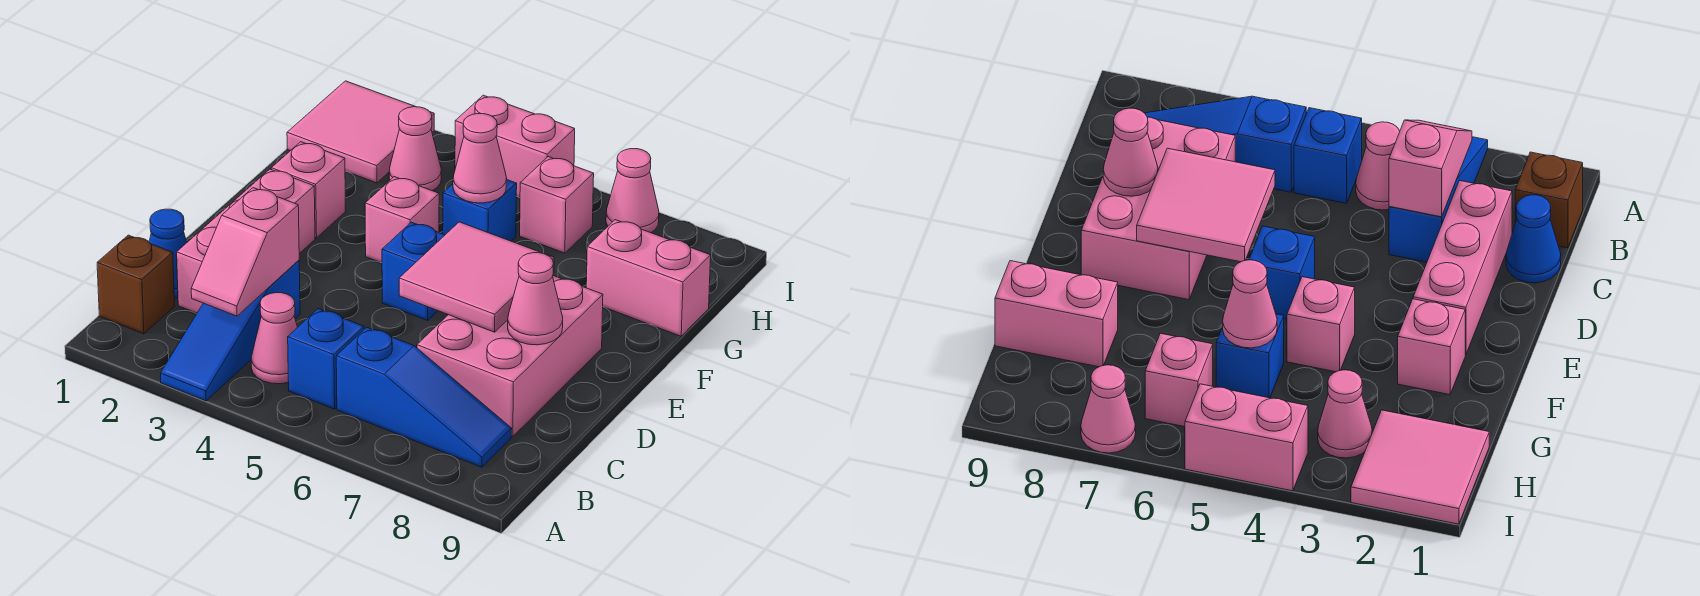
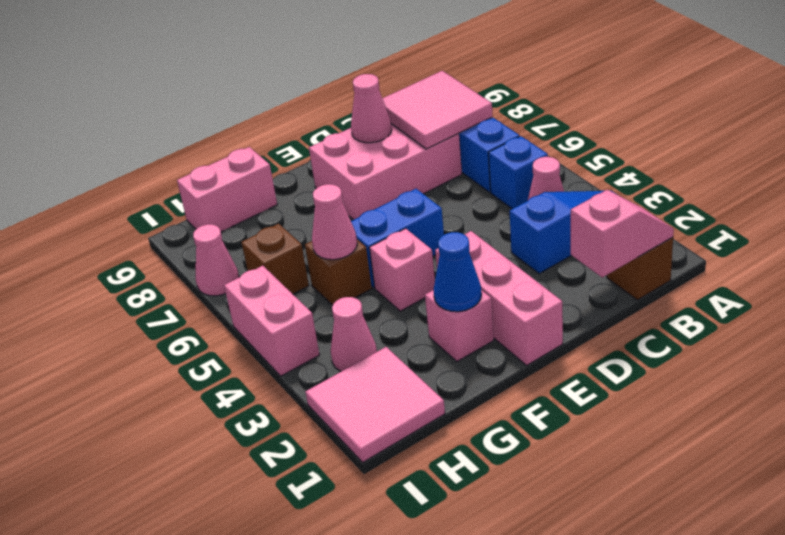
pink 1x2 slope [191,188,299,316] -> pink 1x2 slope moved to [571,190,674,277]
blue 1x1 cone [149,209,187,298] -> blue 1x1 cone moved to [433,232,482,312]
pink 1x3 brick [177,169,315,313] -> pink 1x3 brick turned to [435,231,563,365]
pink 2x2 tile [399,222,554,332] -> pink 2x2 tile moved to [382,71,493,149]
blue 1x1 brick [382,222,445,320] -> blue 1x2 brick [351,189,444,288]
blue 1x1 brick [443,180,517,241] -> brown 1x1 brick [305,240,372,305]
pink 1x2 brick [586,220,711,336] -> pink 1x2 brick turned to [177,147,277,232]
pink 1x1 brick [520,157,594,253] -> brown 1x1 brick [241,224,309,294]

